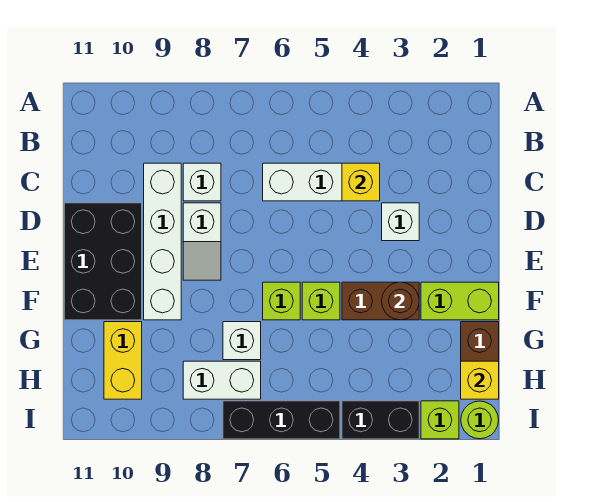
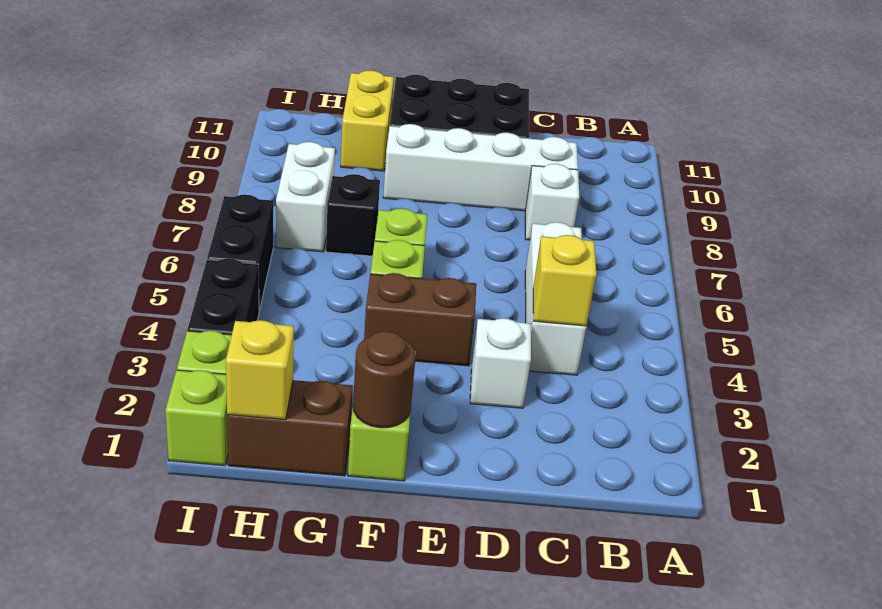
white 1x2 slope [183,203,221,280] -> none
brown 1x2 brick [342,282,419,320] -> brown 1x2 brick turned to [364,273,476,366]
brown 1x1 round brick [382,282,419,320] -> brown 1x1 round brick moved to [353,331,416,428]
white 1x1 brick [223,322,261,360] -> black 1x1 brick [326,174,380,256]
yellow 1x2 brick [104,322,142,399] -> yellow 1x2 brick turned to [341,71,394,171]
lime 1x1 round brick [461,401,498,439] -> lime 1x1 brick [165,370,228,466]
black 1x3 brick [223,401,340,439] -> black 1x2 brick [207,195,273,311]

